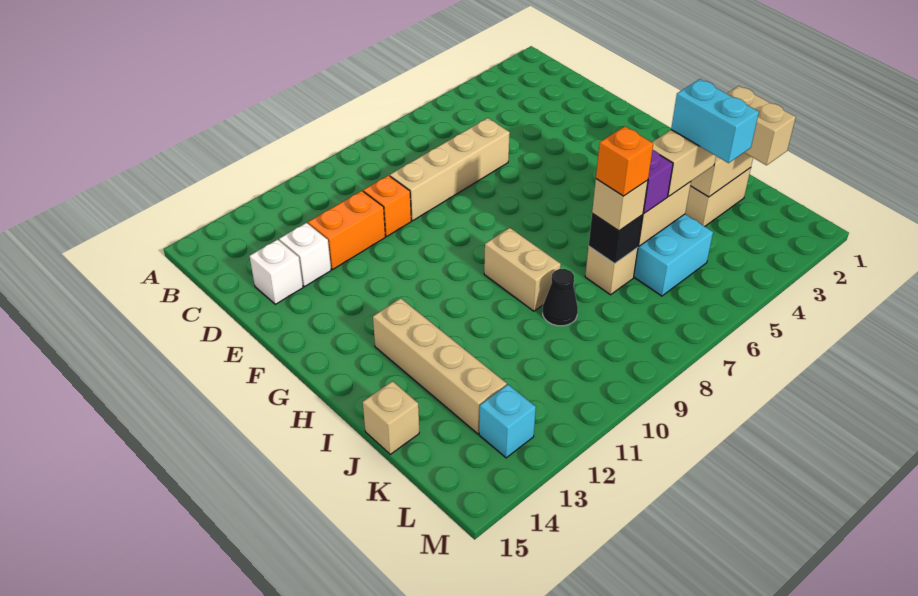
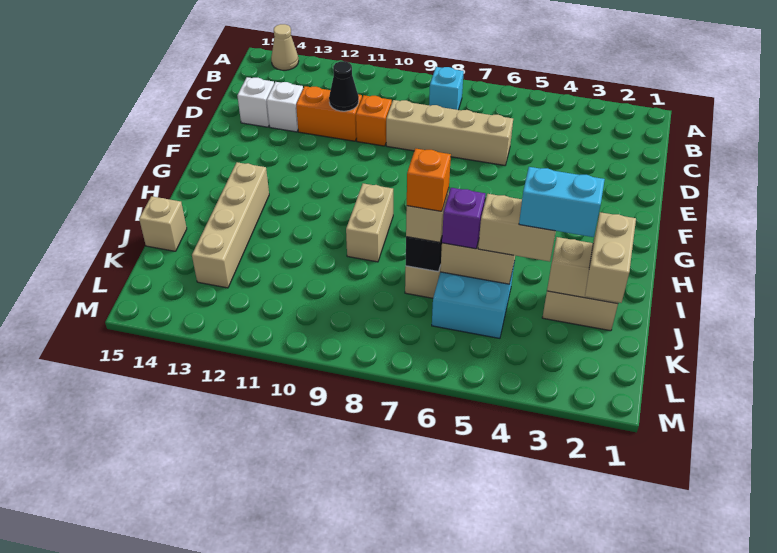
none -> tan 1x1 cone [271,24,299,70]
cyan 1x2 brick [671,79,759,163] -> cyan 1x2 brick turned to [519,167,605,237]
black 1x1 cone [543,269,578,326] -> black 1x1 cone moved to [329,61,359,111]
cyan 1x1 brick [479,385,536,458] -> cyan 1x1 brick moved to [429,67,464,110]

